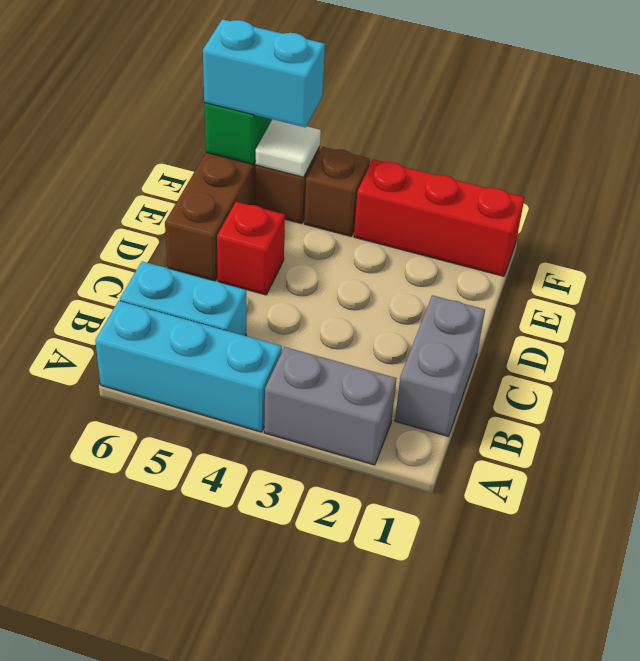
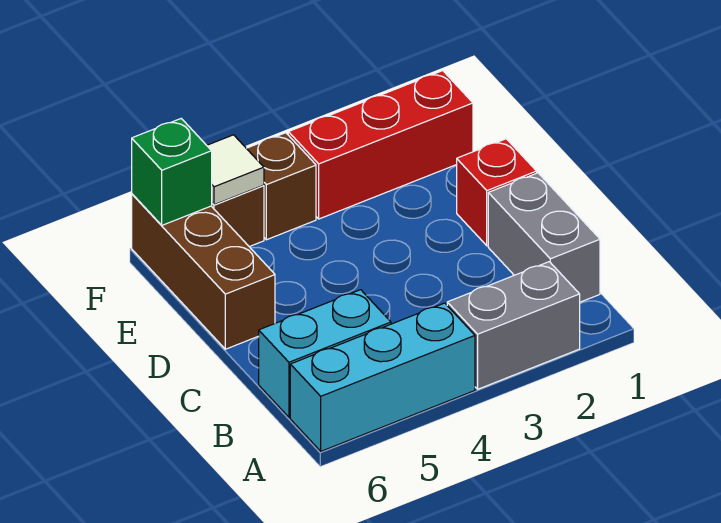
red 1x1 brick [217,202,285,295] -> red 1x1 brick moved to [457,139,537,246]
cyan 1x2 brick [203,19,325,127] -> none

